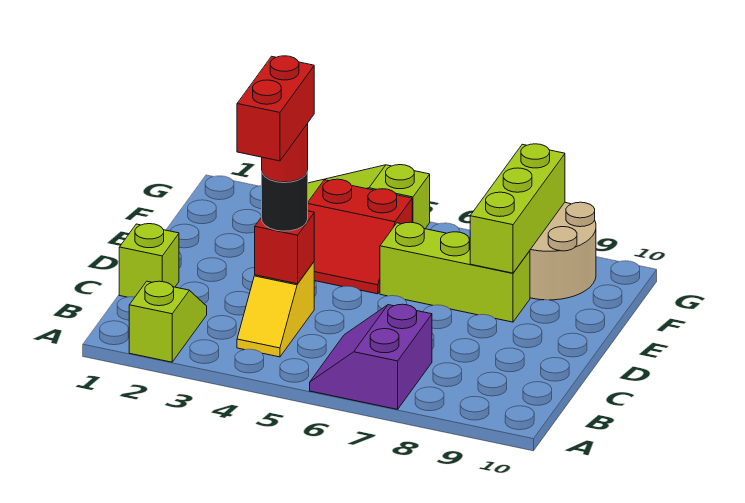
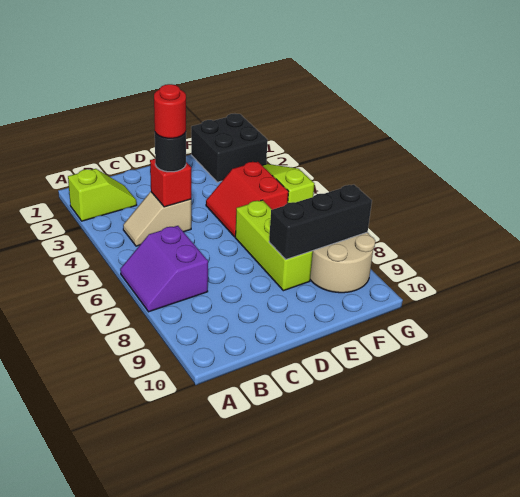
purple 2x2 slope [310,304,432,409] -> purple 2x2 slope turned to [120,226,208,312]
yellow 1x2 slope [237,262,314,357] -> tan 1x2 slope [123,192,191,246]
red 1x2 brick [237,56,314,161] -> none
lime 1x1 brick [119,224,179,297] -> none
lime 1x3 brick [470,144,565,273] -> black 1x3 brick [269,185,372,259]
none -> black 2x2 brick [191,114,268,182]

